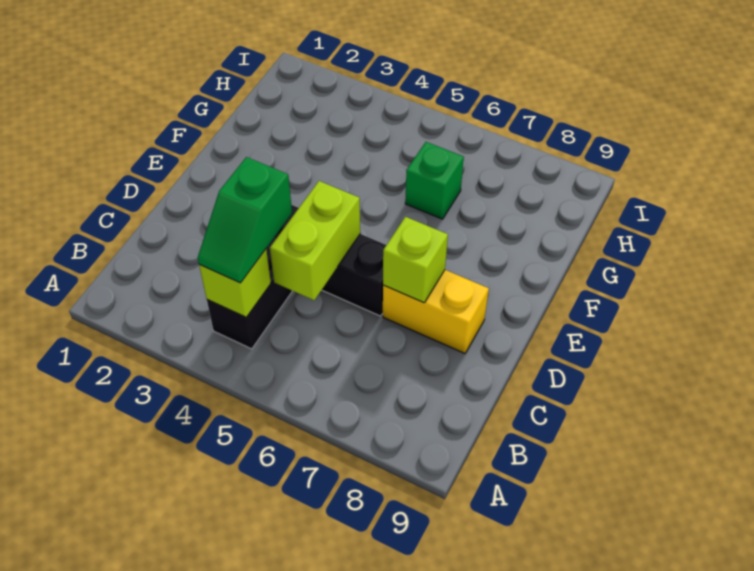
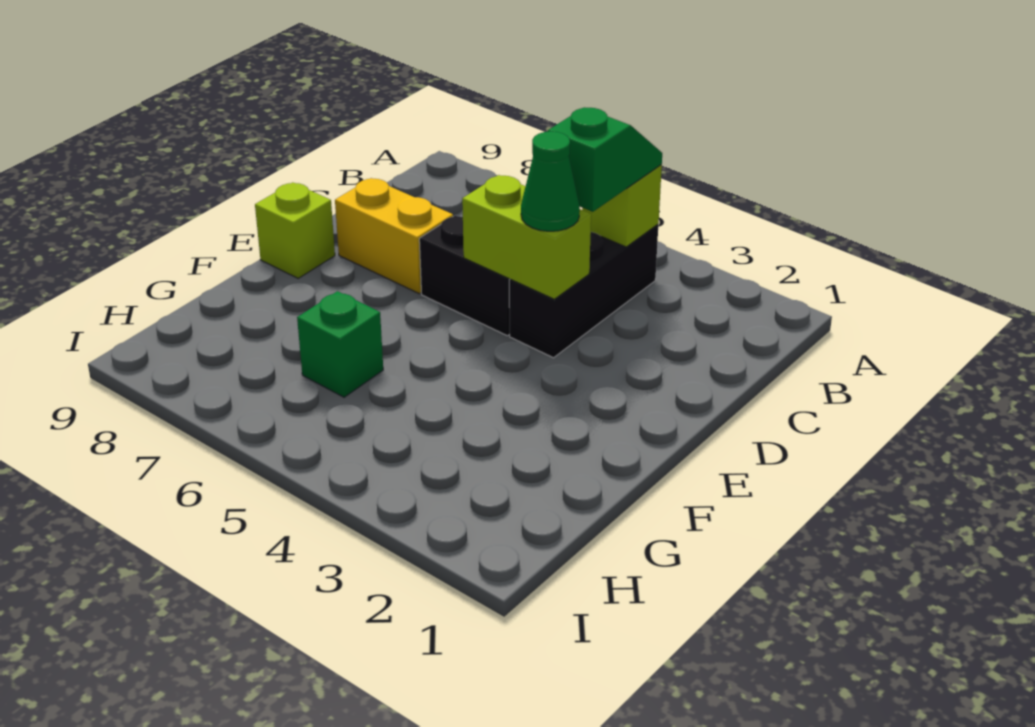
lime 1x2 brick [270,181,360,300] -> lime 1x2 brick turned to [462,175,591,299]
none -> green 1x1 cone [521,131,580,231]
lime 1x1 brick [383,217,448,303] -> lime 1x1 brick moved to [255,182,335,278]

